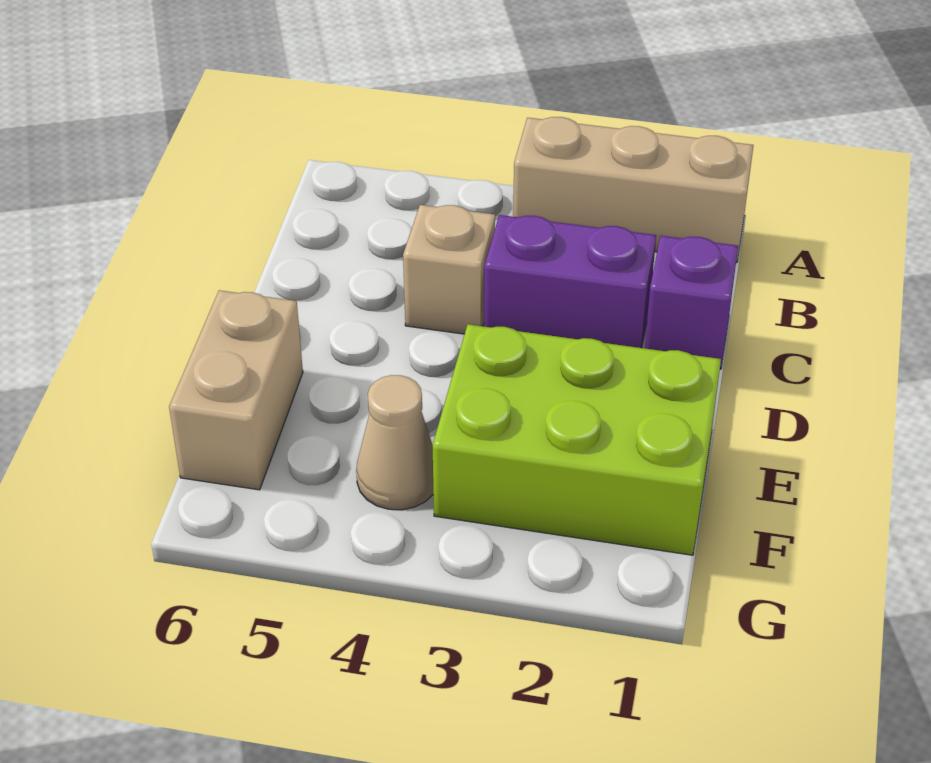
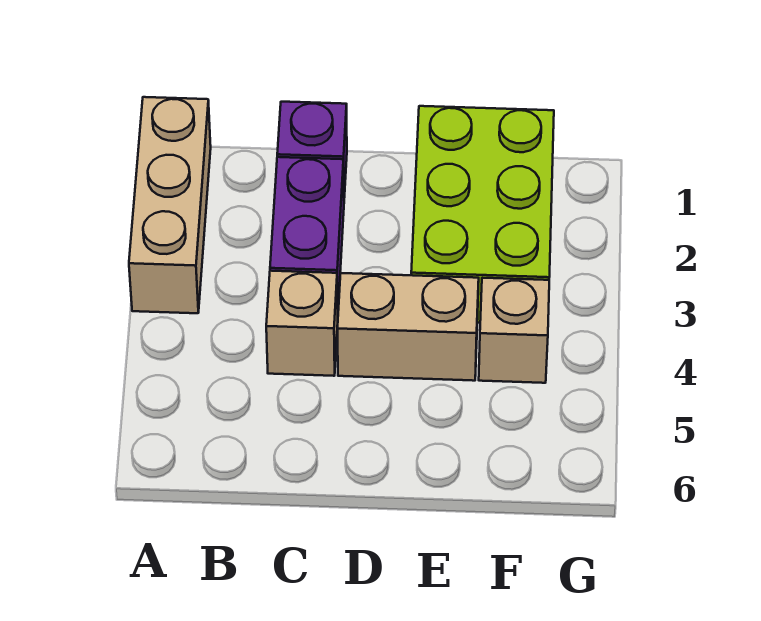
tan 1x2 brick [169,290,303,490] -> tan 1x2 brick moved to [338,273,479,381]
tan 1x1 cone [356,375,433,510] -> tan 1x1 brick [479,278,549,383]

